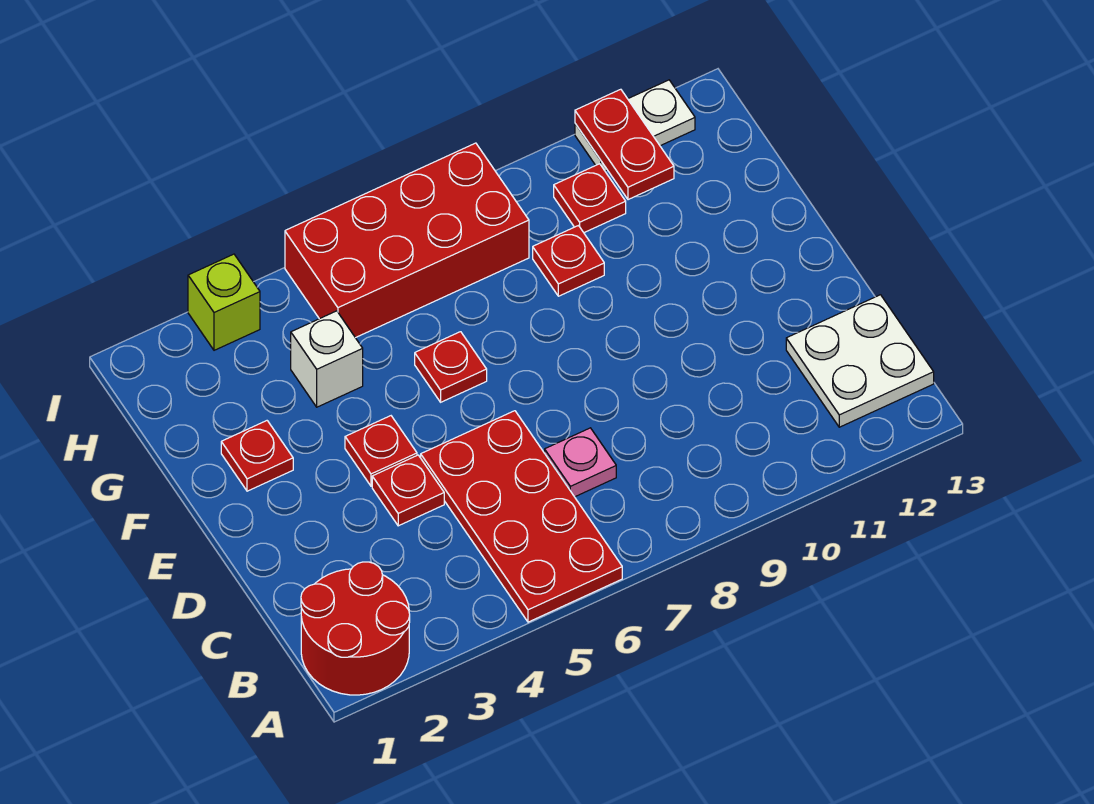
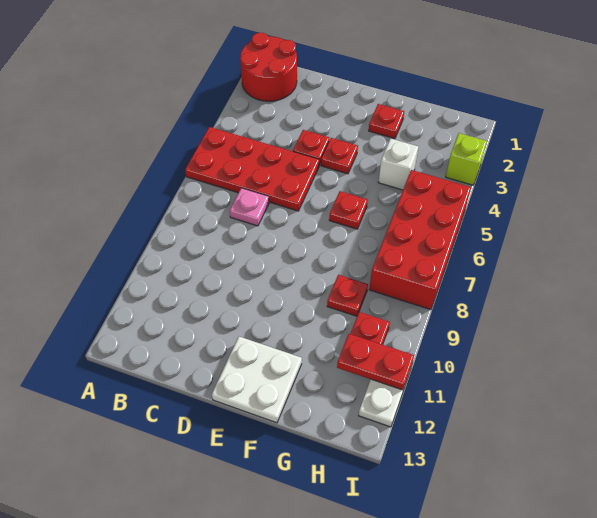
white 2x2 plate [786,295,934,427] -> white 2x2 plate moved to [212,337,302,423]

